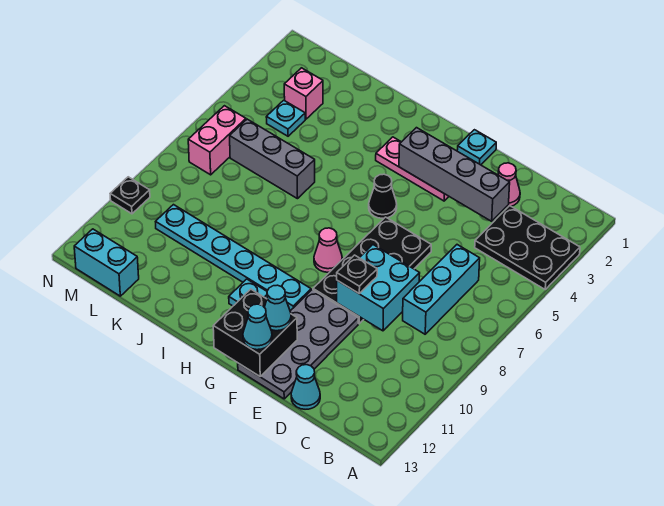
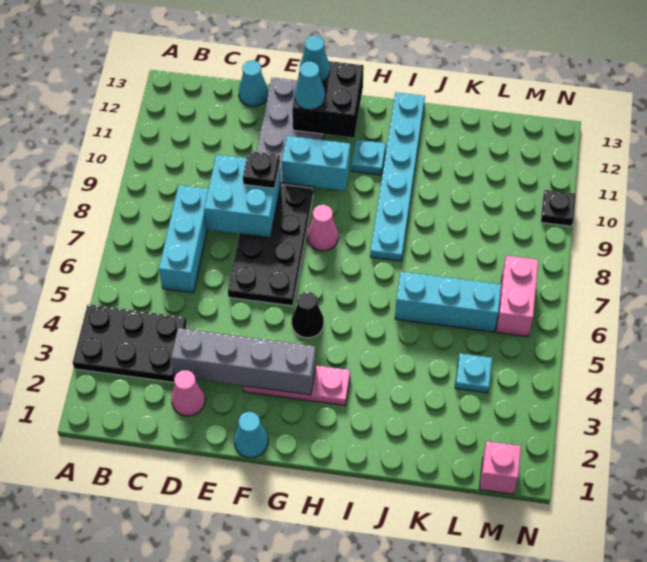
cyan 1x1 plate [457,130,496,165] -> cyan 1x1 cone [234,412,268,458]
cyan 1x6 plate [156,205,311,311] -> cyan 1x6 plate turned to [370,92,425,261]
grey 1x3 brick [230,119,315,199] -> cyan 1x3 brick [395,272,501,332]
pink 1x1 brick [284,68,323,119] -> pink 1x1 brick moved to [479,441,521,494]
cyan 1x2 brick [74,229,139,296] -> cyan 1x2 brick moved to [282,136,350,191]

